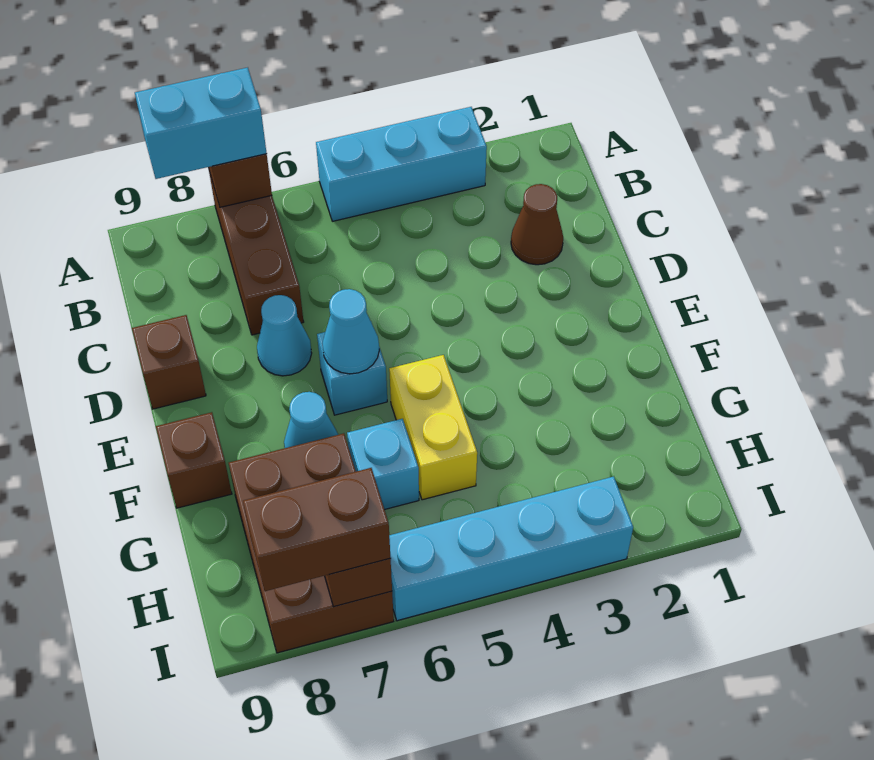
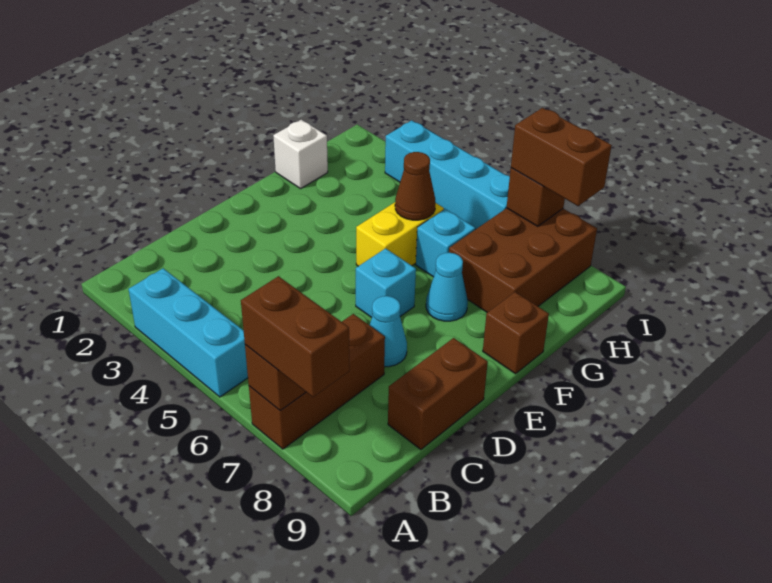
cyan 1x2 brick [135,68,267,179] -> brown 1x2 brick [241,276,350,397]
brown 1x1 cone [511,184,563,265] -> brown 1x1 cone moved to [395,152,436,220]
brown 1x1 brick [132,315,206,409] -> brown 1x2 brick [388,338,488,449]
cyan 1x1 cone [323,289,379,374] -> none
none -> white 1x1 brick [273,120,328,189]

